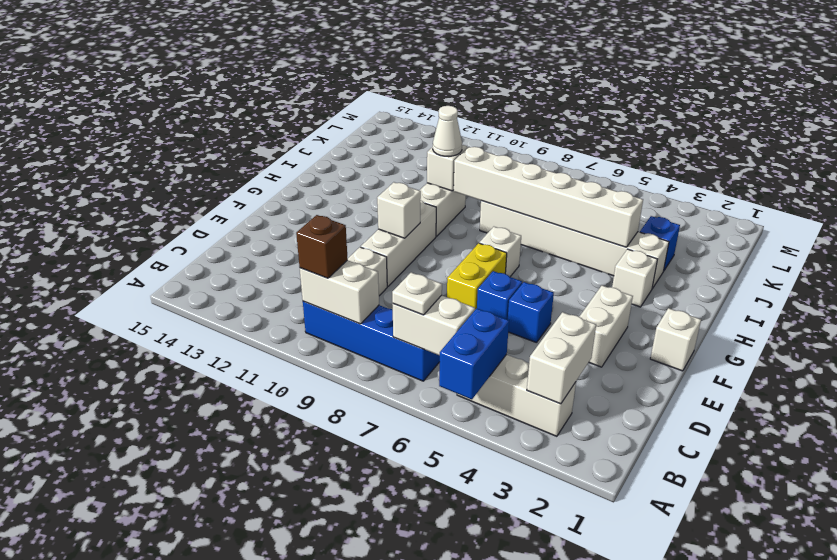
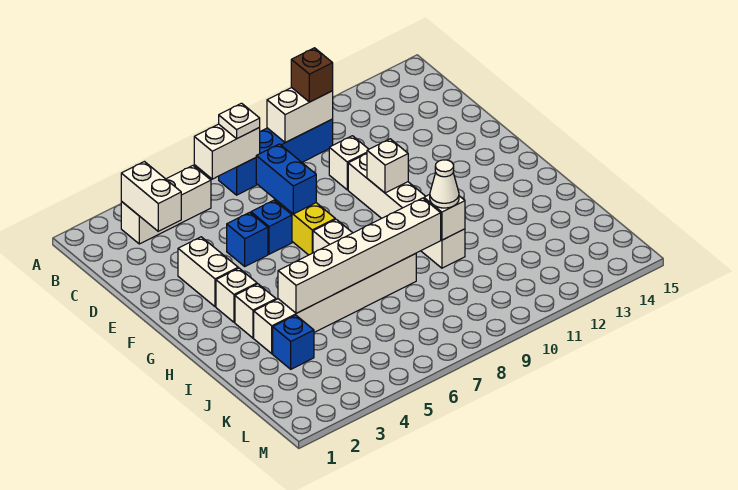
blue 1x2 brick [439,308,509,399] -> blue 1x2 brick moved to [256,144,316,214]
white 1x1 brick [650,308,701,371] -> white 1x1 brick moved to [216,268,257,322]

